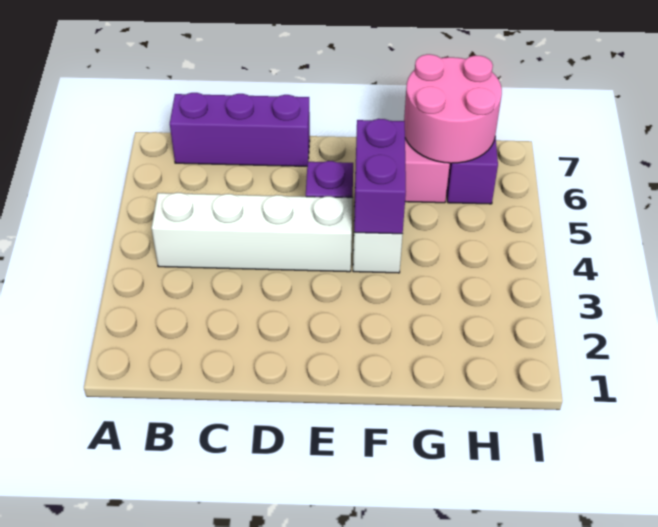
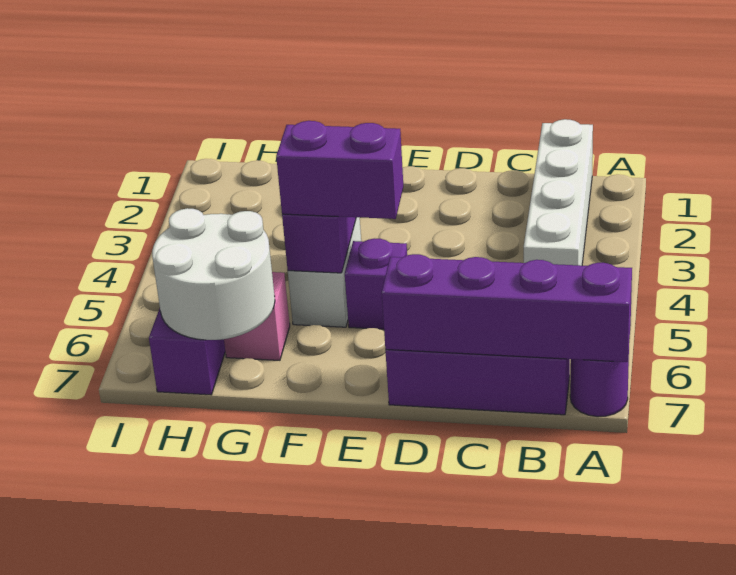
none -> purple 1x1 round brick [570,351,629,417]
none -> purple 1x4 brick [382,254,632,362]
white 1x4 brick [152,193,353,272] -> white 1x4 brick turned to [524,119,593,266]
none -> purple 1x2 brick [276,121,403,219]
pink 2x2 round brick [404,54,502,163] -> white 2x2 round brick [152,208,275,340]

